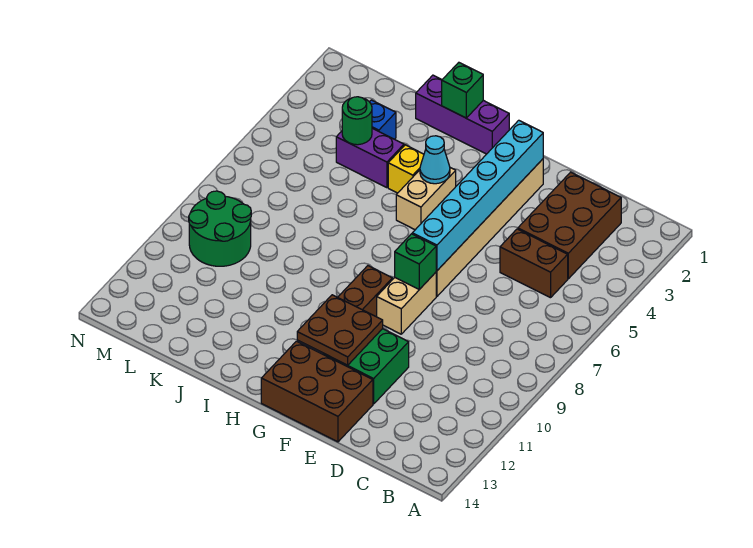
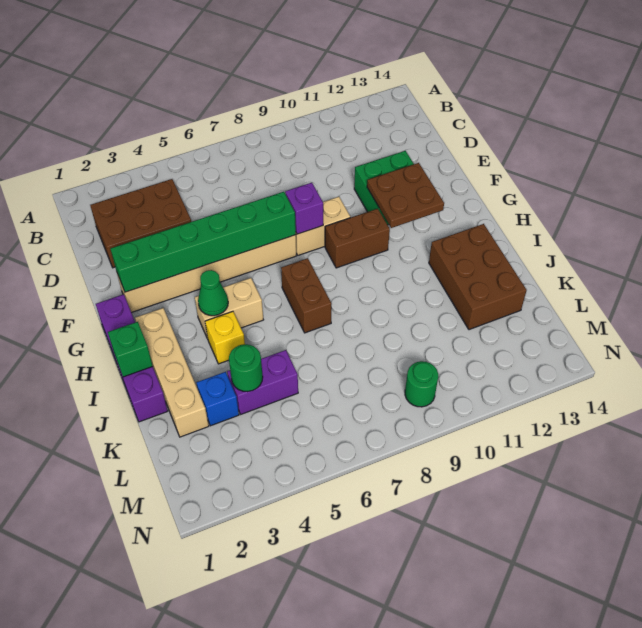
brown 1x2 brick [500,229,568,298] -> brown 1x2 brick moved to [281,258,332,333]
brown 2x3 brick [261,341,373,442] -> brown 2x3 brick moved to [429,224,527,330]
cyan 1x6 brick [412,120,543,271] -> green 1x6 brick [110,192,296,292]
green 1x1 brick [395,234,436,289] -> purple 1x1 brick [285,183,323,234]
purple 1x3 brick [416,75,509,154] -> purple 1x4 brick [96,294,168,422]
none -> tan 1x4 brick [135,308,209,437]
cyan 1x1 cone [420,136,450,184] -> green 1x1 cone [198,270,228,316]
purple 1x2 brick [336,128,404,188] -> purple 1x2 brick turned to [227,350,298,414]
green 2x2 round brick [189,191,251,266] -> green 1x1 round brick [405,361,438,407]

